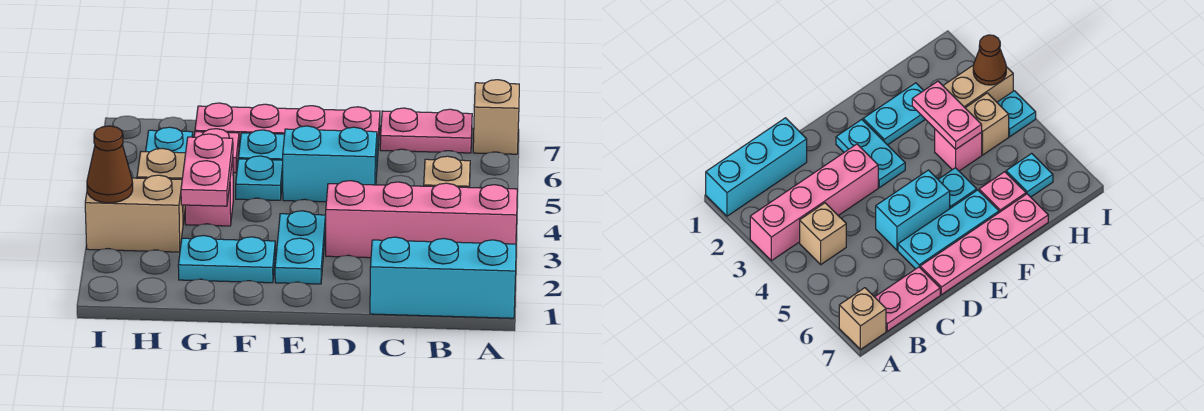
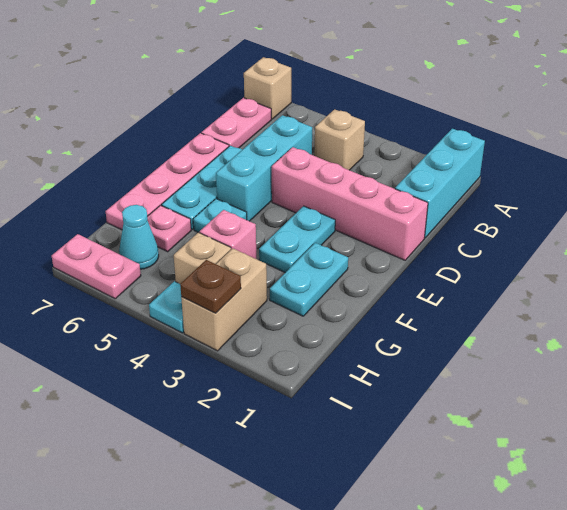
pink 1x4 brick [326,181,517,258] -> pink 1x4 brick turned to [272,147,428,260]
cyan 1x2 brick [283,126,377,202] -> cyan 1x3 brick [216,115,312,221]
cyan 1x2 plate [275,211,325,284] -> cyan 1x2 plate turned to [259,206,335,273]
pink 1x2 plate [181,134,233,206] -> pink 1x2 plate moved to [52,234,141,299]
cyan 1x1 plate [146,127,193,153] -> cyan 1x1 cone [119,205,159,269]
brown 1x1 cone [87,126,133,203] -> brown 1x1 plate [180,260,241,313]

